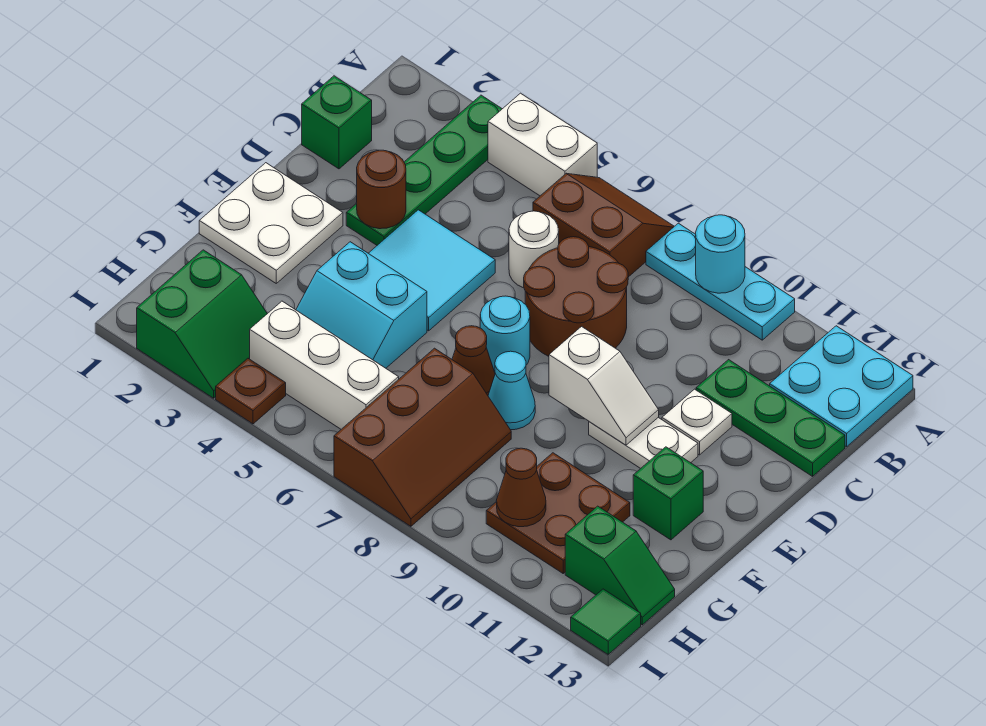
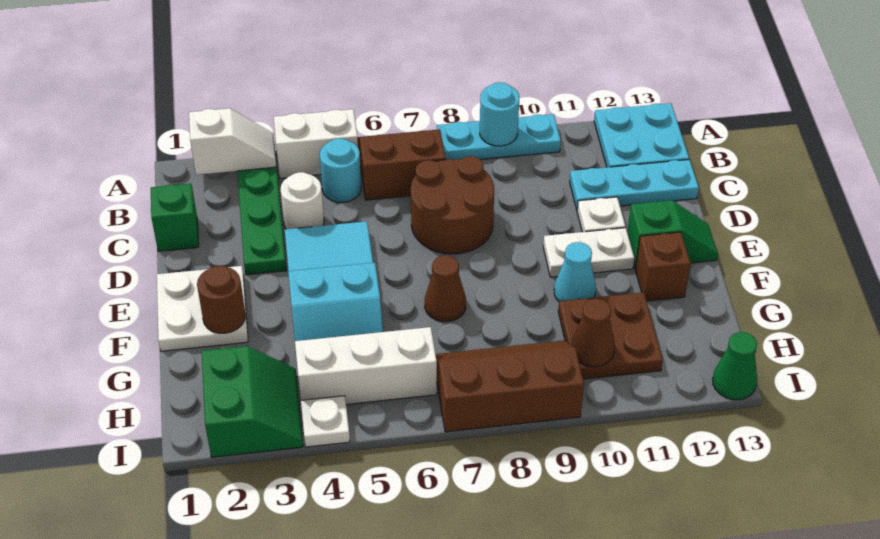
white 1x1 round brick [509,211,559,288] -> white 1x1 round brick moved to [281,172,324,229]
green 1x3 plate [696,360,845,476] -> cyan 1x3 plate [570,160,699,209]
brown 1x1 round brick [357,150,406,229] -> brown 1x1 round brick moved to [197,266,246,333]
cyan 1x1 round brick [480,296,530,372] -> cyan 1x1 round brick moved to [320,138,361,202]
white 1x2 slope [549,327,659,445] -> white 1x2 slope moved to [189,108,277,175]
cyan 1x1 cone [488,351,535,430] -> cyan 1x1 cone moved to [554,242,596,301]
green 1x1 brick [633,447,703,540] -> brown 1x1 brick [635,232,691,301]
brown 2x3 slope [334,348,511,526] -> brown 2x3 slope turned to [436,340,584,432]
green 1x2 slope [565,506,675,625] -> green 1x2 slope moved to [627,200,718,269]
brown 1x1 plate [216,359,286,424] -> white 1x1 plate [301,396,350,447]
green 1x1 tile [571,589,641,654] -> green 1x1 cone [713,332,757,400]

